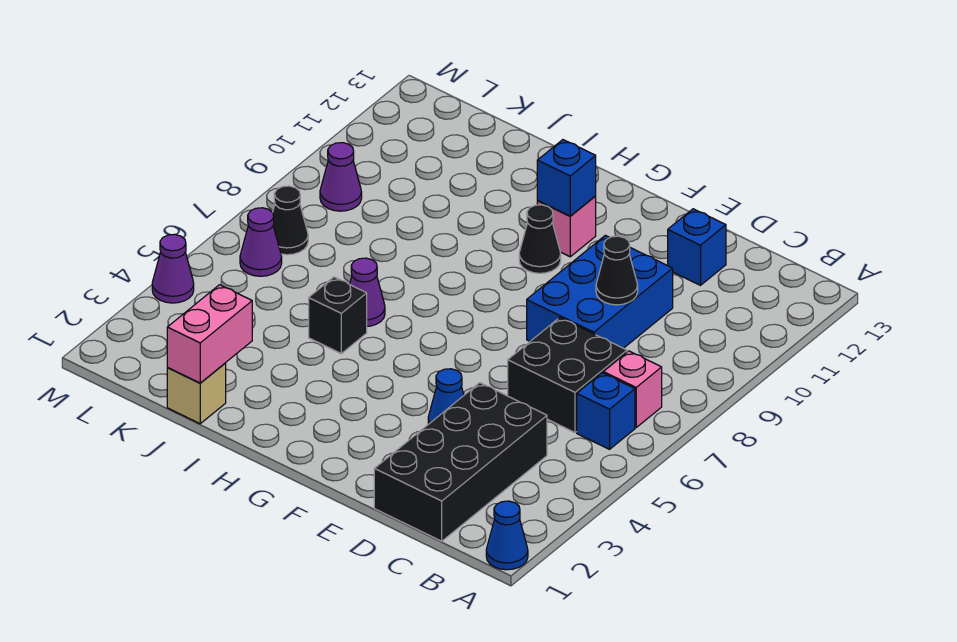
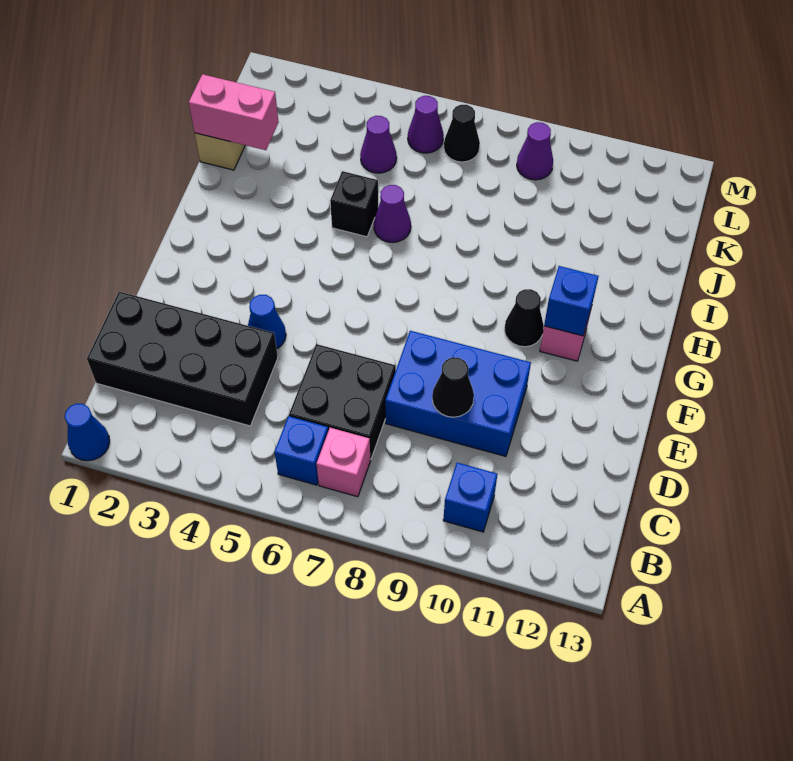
blue 1x1 brick [668,209,726,285] -> blue 1x1 brick moved to [443,463,497,532]
purple 1x1 cone [152,234,194,303] -> purple 1x1 cone moved to [360,116,397,173]

